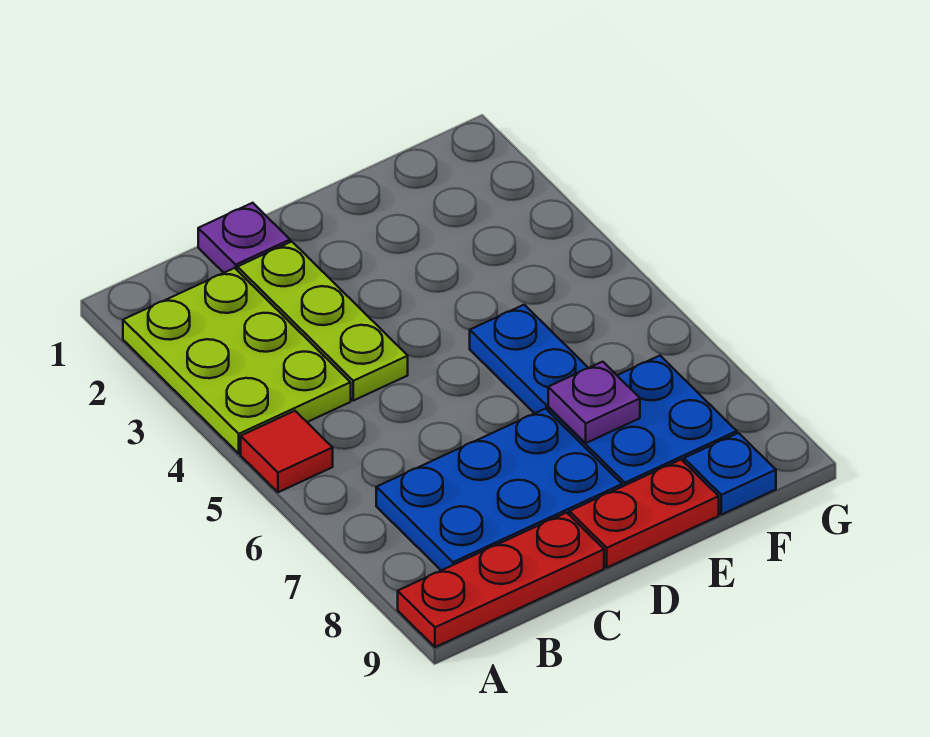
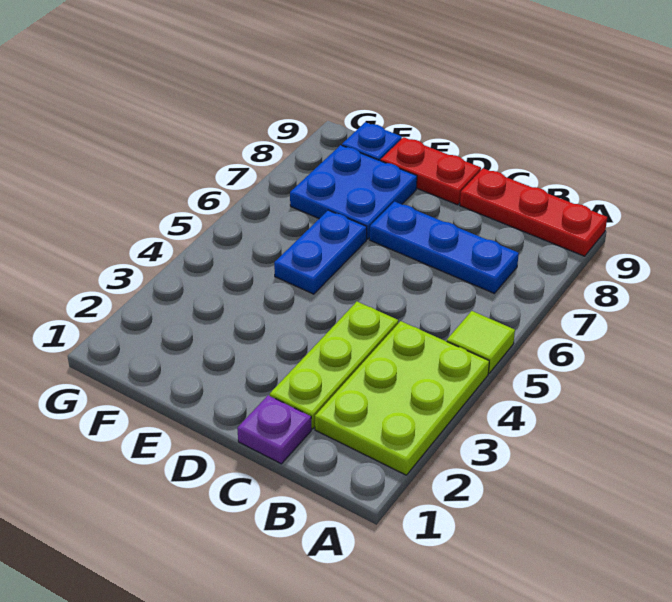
red 1x1 tile [241,411,333,492] -> lime 1x1 tile [447,311,515,373]
blue 2x3 plate [376,409,622,570] -> blue 1x3 plate [370,202,519,293]
purple 1x1 plate [548,362,640,443] -> none

